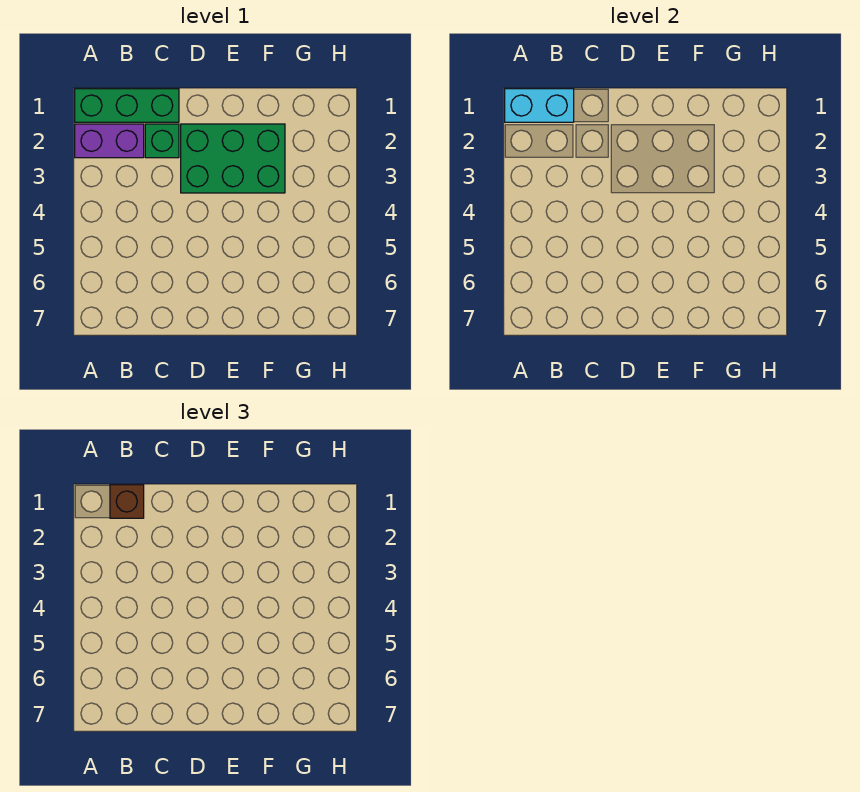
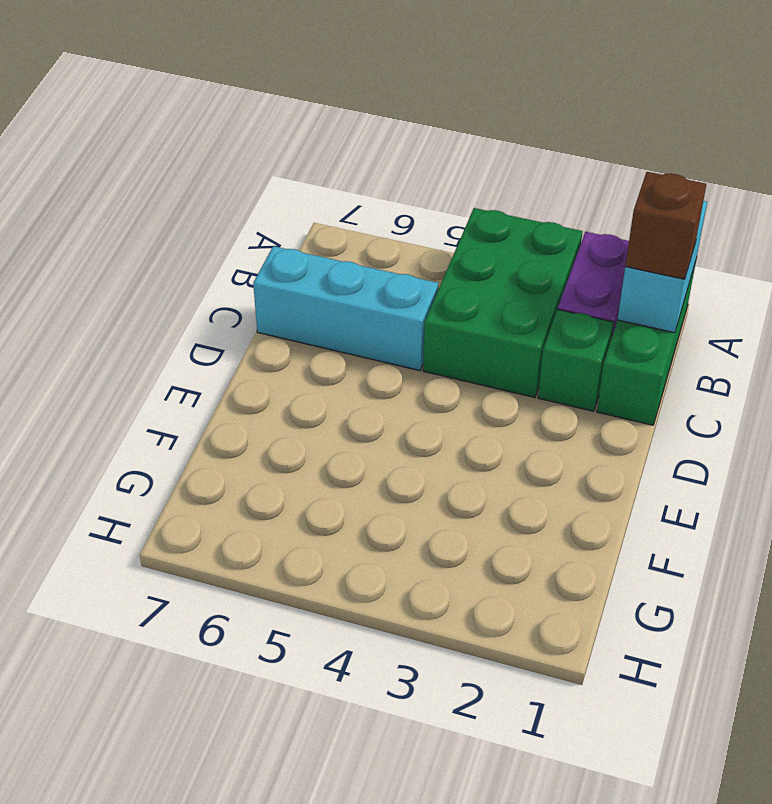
none -> cyan 1x3 brick [253,246,438,371]
green 2x3 brick [181,124,285,193] -> green 2x3 brick moved to [423,208,582,398]

